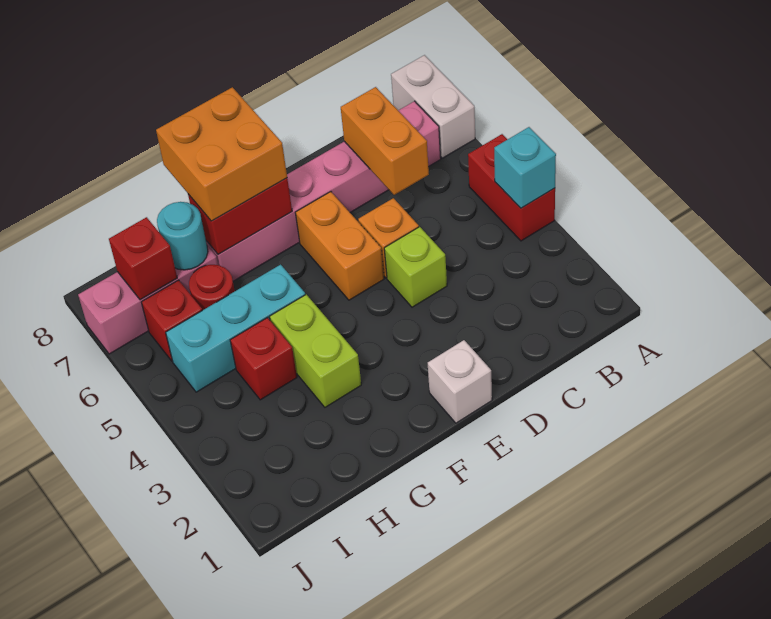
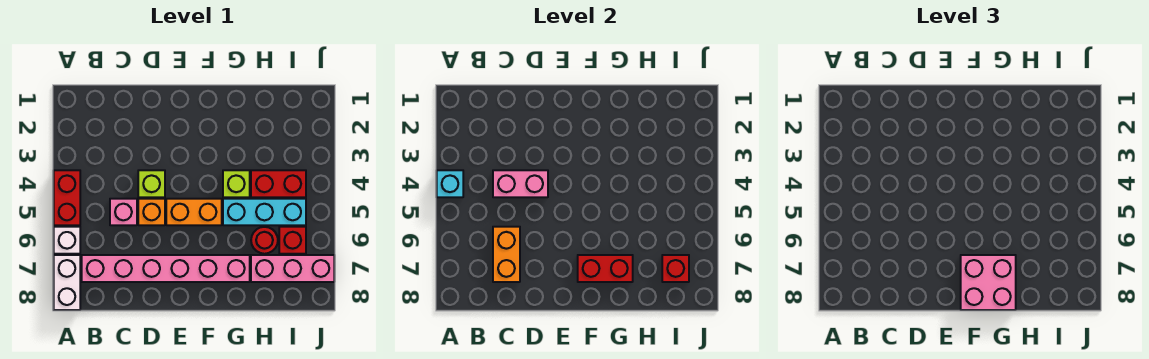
none -> pink 1x2 brick [493,170,548,197]
none -> pink 1x1 brick [110,199,137,225]
white 1x1 brick [428,340,492,423] -> white 1x1 brick moved to [54,227,80,254]
orange 1x2 brick [295,192,384,300] -> orange 1x2 brick turned to [166,199,222,225]
orange 2x2 brick [156,87,287,221] -> pink 2x2 brick [961,255,1016,310]
lime 1x2 brick [270,295,361,407] -> lime 1x1 brick [223,170,250,197]
red 1x1 brick [230,318,297,400] -> red 1x2 brick [251,170,306,197]
cyan 1x1 round brick [157,202,208,270] -> none

